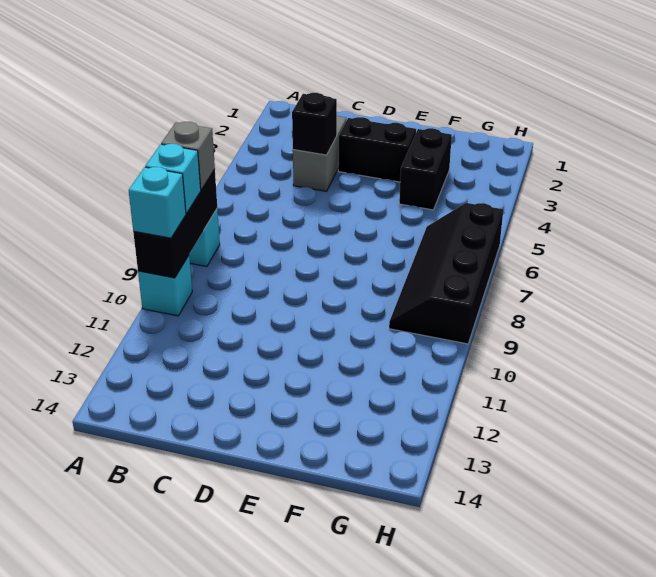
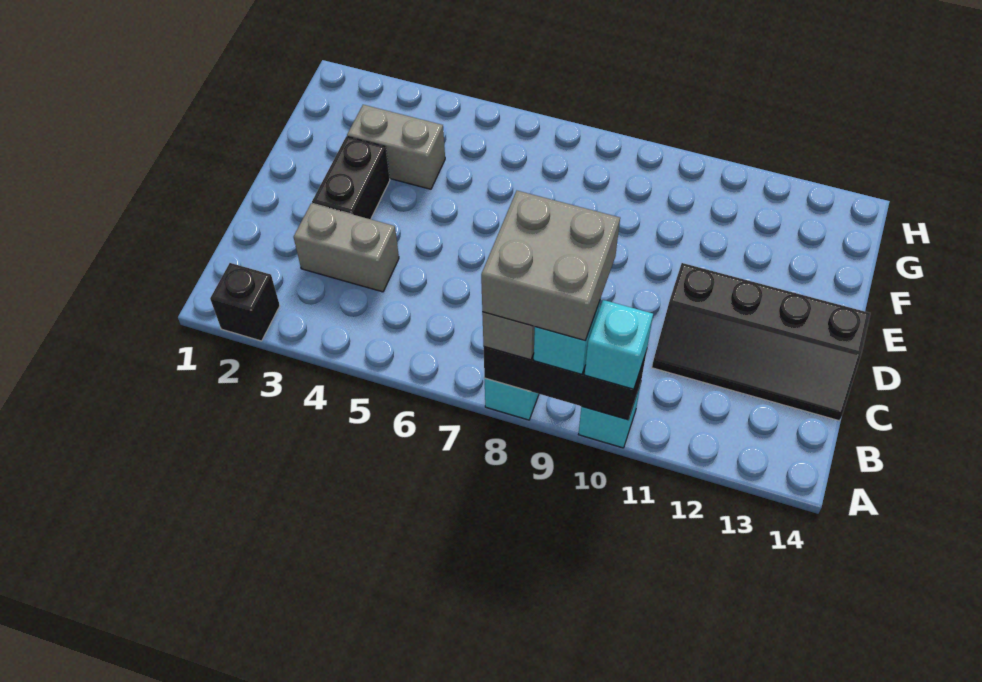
none -> grey 2x2 brick [481,191,620,340]
black 1x1 brick [292,93,337,155] -> black 1x1 brick moved to [210,263,280,341]
black 1x2 brick [399,128,452,210] -> grey 1x2 brick [347,105,445,189]
black 2x4 slope [389,203,503,344] -> black 2x4 slope moved to [652,263,870,421]

